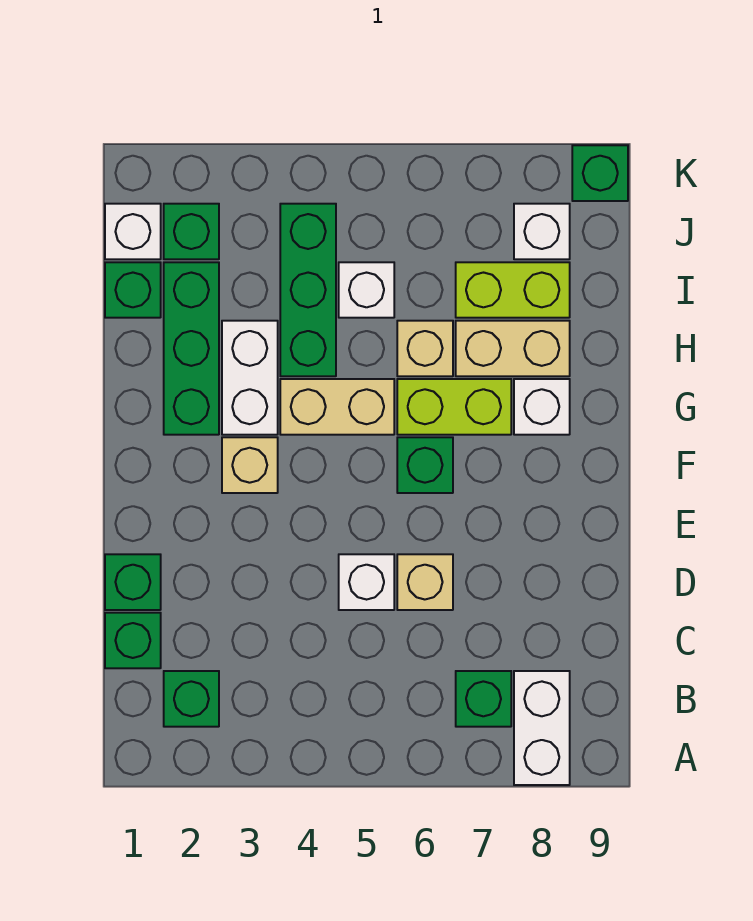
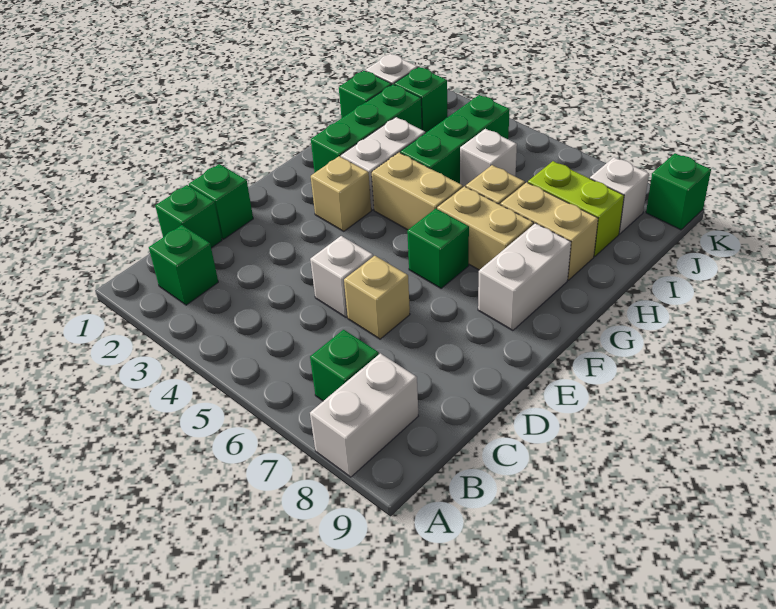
lime 1x2 brick [397,379,511,435] -> tan 1x2 brick [437,186,534,270]
white 1x1 brick [514,379,570,435] -> white 1x2 brick [478,223,571,331]

